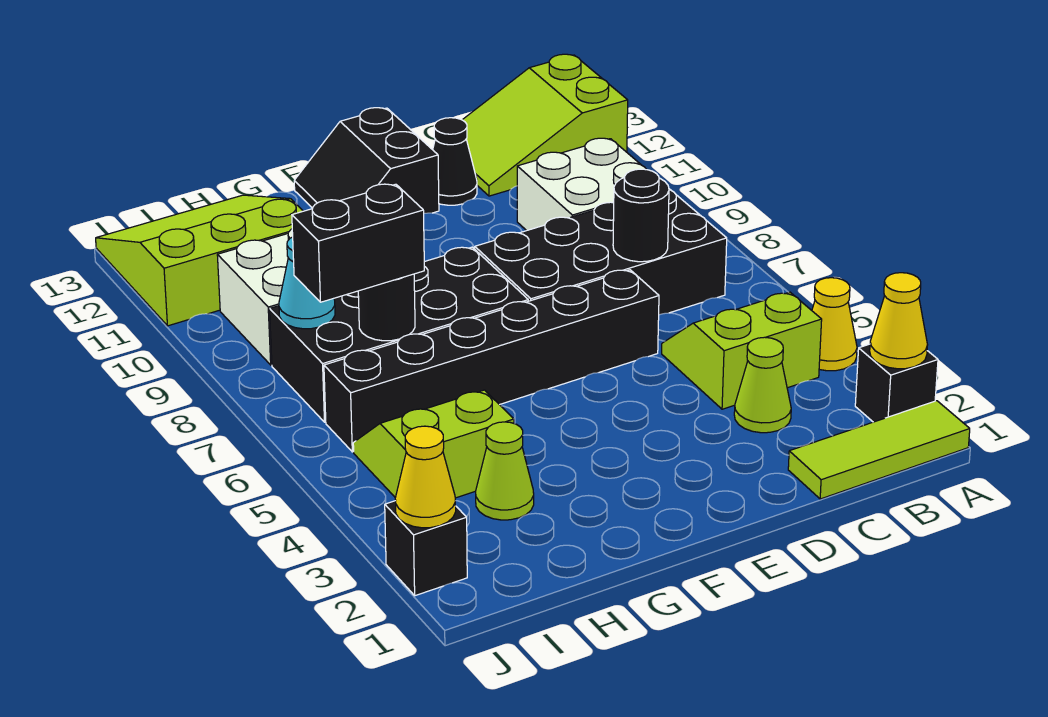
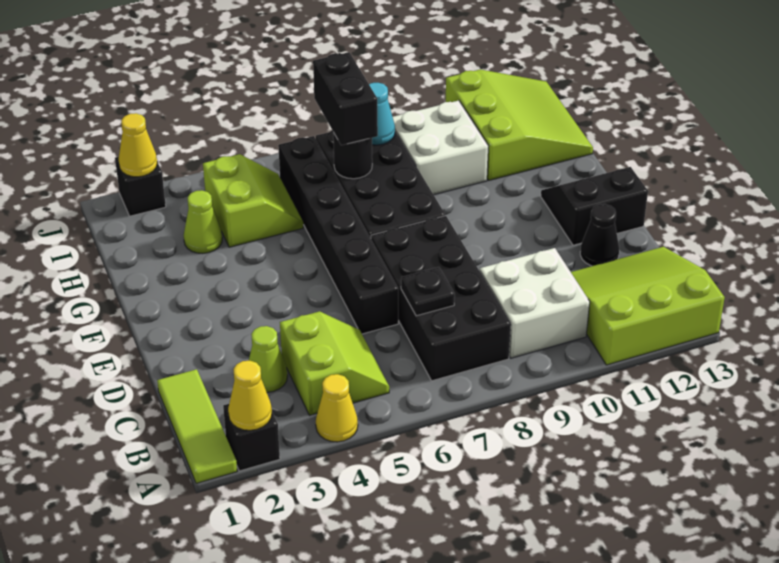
lime 2x3 slope [463,54,628,196] -> lime 3x3 slope [571,247,725,365]
black 1x1 round brick [613,169,669,262] -> black 1x1 plate [401,267,455,316]

